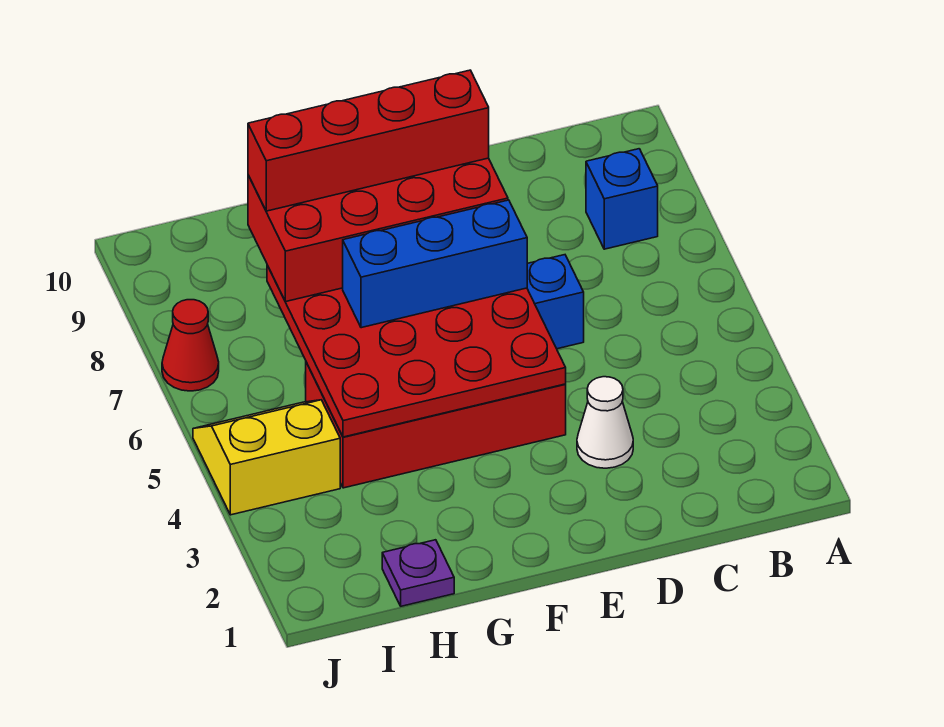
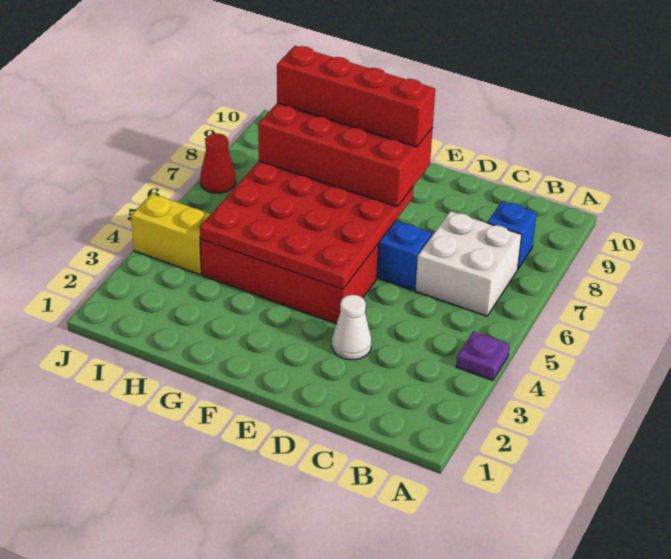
none -> white 2x2 brick [415,211,522,316]
blue 1x3 brick [343,200,527,328] -> none
purple 1x1 plate [382,540,454,606] -> purple 1x1 plate moved to [456,331,510,380]

